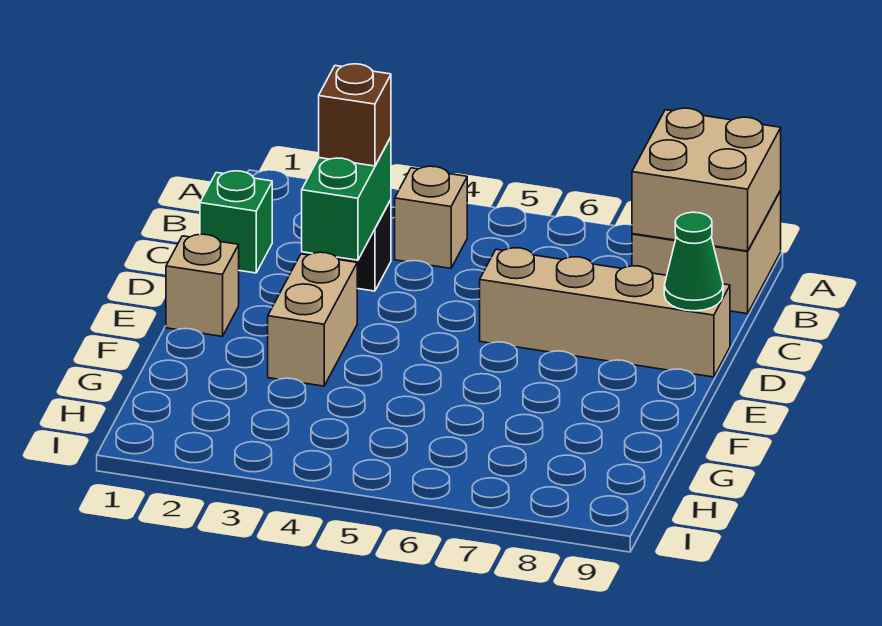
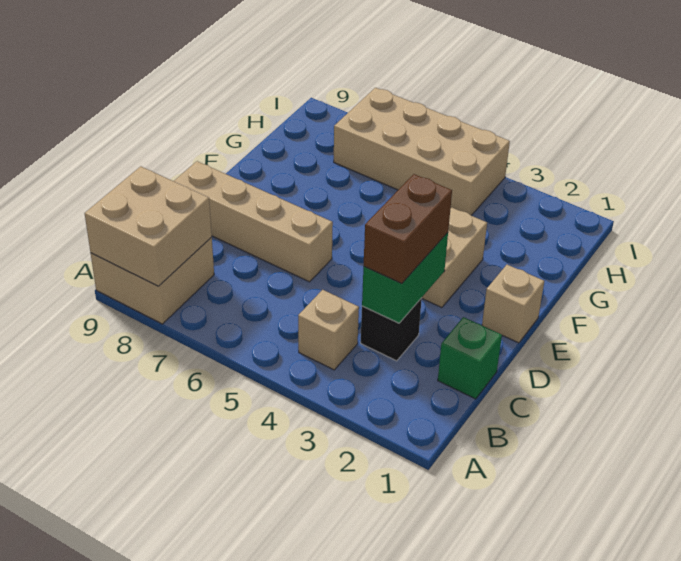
brown 1x1 brick [319,64,391,166] -> brown 1x2 brick [364,174,452,284]
green 1x1 cone [664,212,723,311] -> none
none -> tan 2x4 brick [334,88,510,215]

